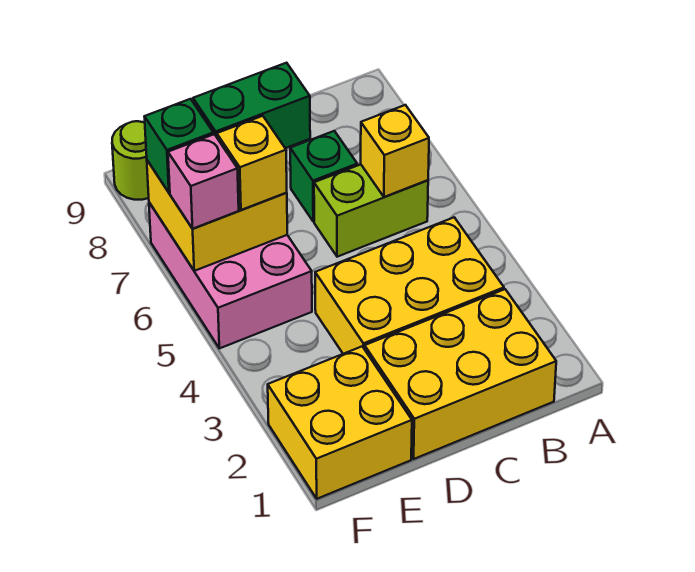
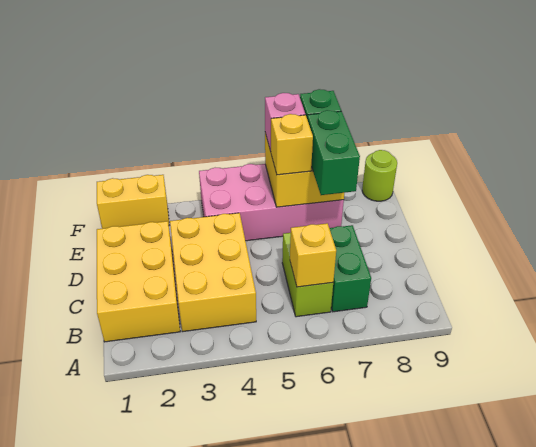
green 1x1 brick [290,131,357,222] -> green 1x2 brick [329,225,371,312]
yellow 2x2 brick [268,347,412,499] -> yellow 1x2 brick [97,175,169,229]
pink 2x3 brick [149,203,312,348] -> pink 2x4 brick [199,164,344,241]

